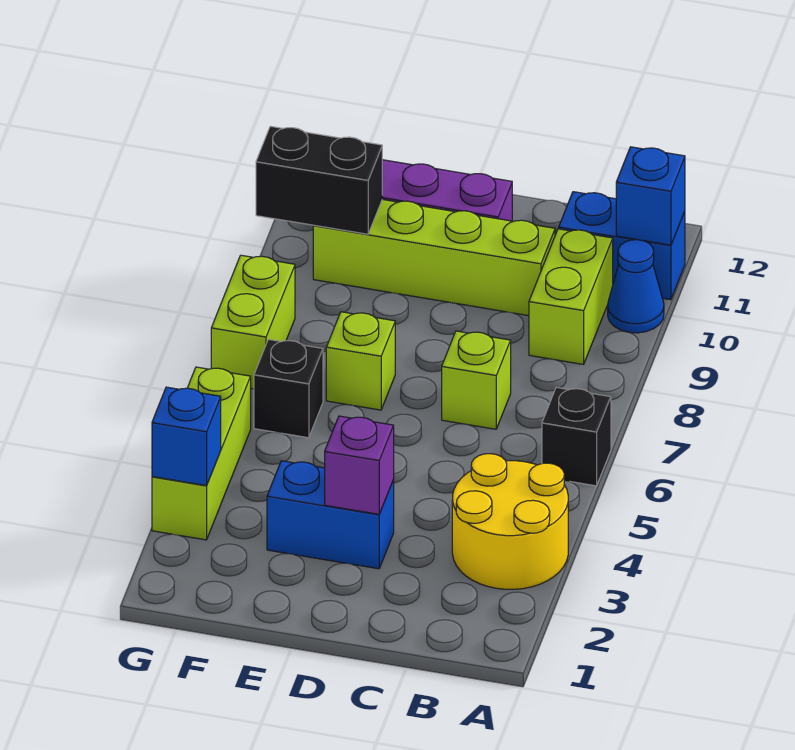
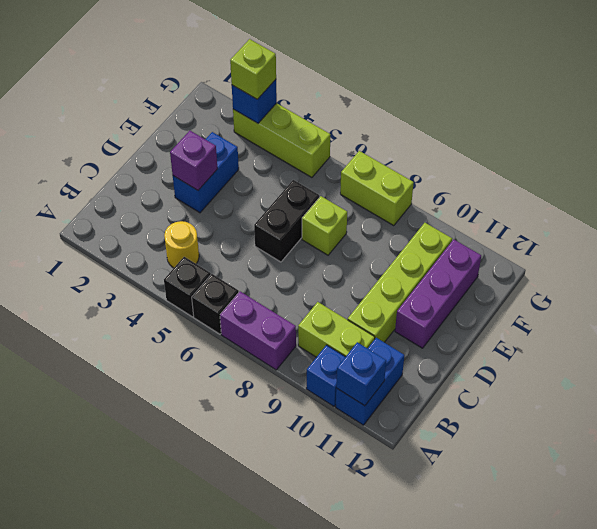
yellow 2x2 round brick [452,454,568,589] -> yellow 1x1 round brick [164,221,199,268]
none -> purple 1x2 brick [220,292,296,370]
blue 1x1 cone [608,240,664,333] -> blue 1x1 brick [306,345,345,406]
lime 1x1 brick [442,331,511,429] -> lime 1x1 brick moved to [230,39,276,99]
black 1x1 brick [254,339,323,438] -> black 1x1 brick moved to [164,257,211,317]
black 1x2 brick [256,126,382,234] -> black 1x2 brick moved to [254,180,319,262]

